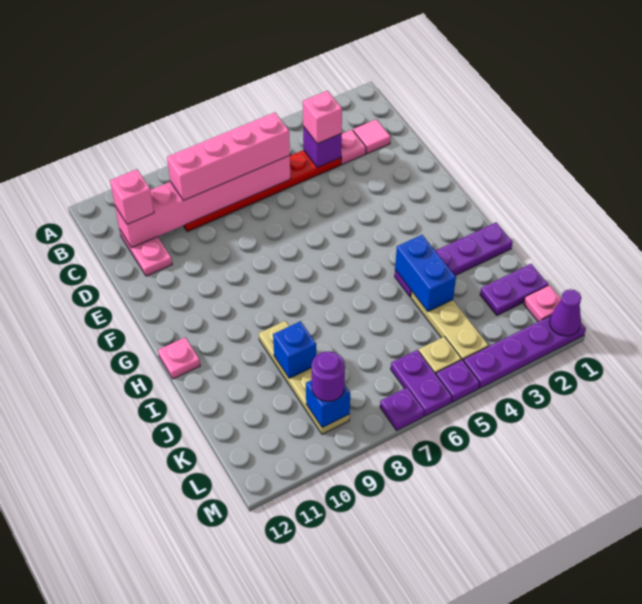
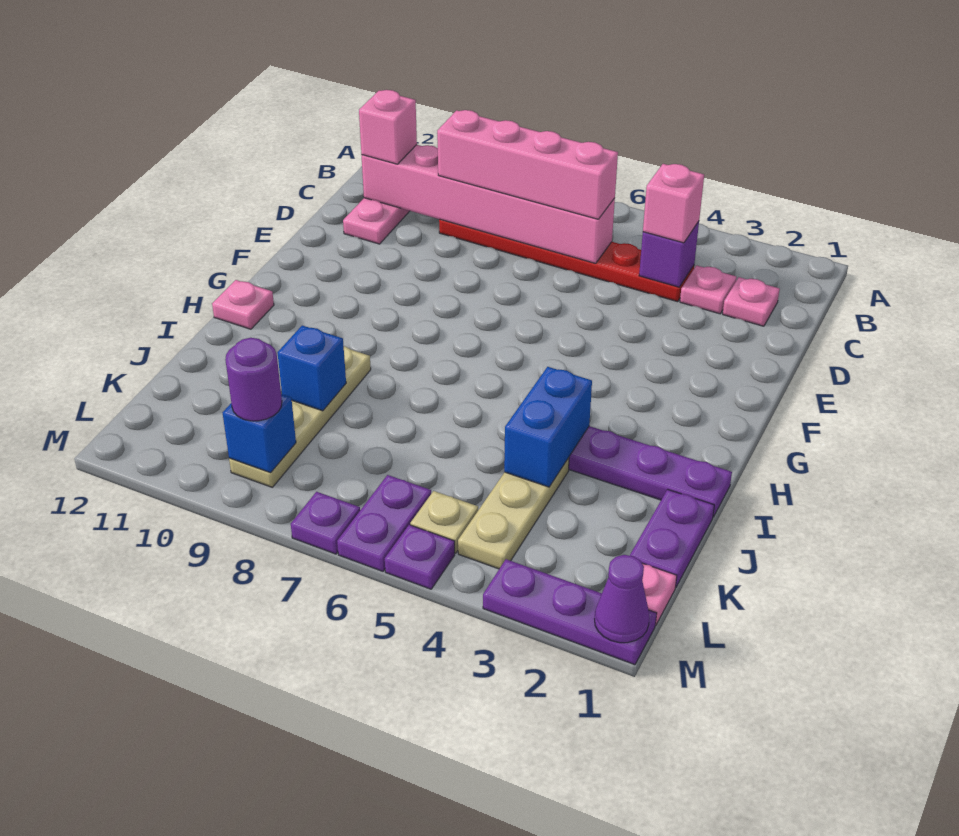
pink 1x1 tile [353,119,391,154] -> pink 1x1 plate [723,277,780,326]
purple 1x2 plate [480,264,548,315] -> purple 1x2 plate turned to [630,489,714,588]
purple 1x4 plate [463,316,586,388] -> purple 1x3 plate [483,559,657,665]

